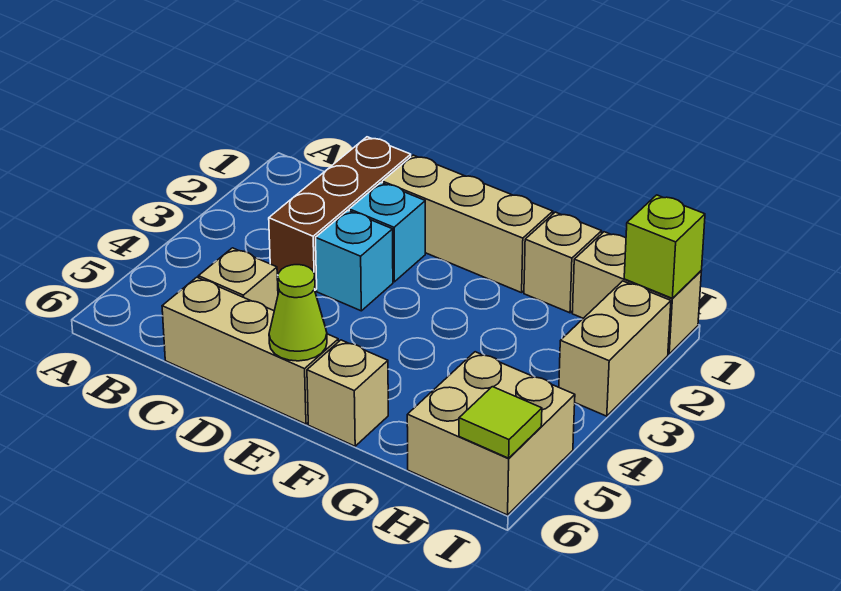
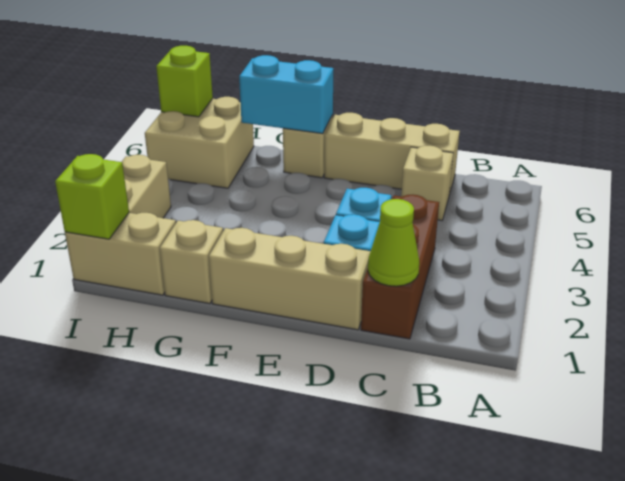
lime 1x1 cone [269,265,327,361] -> lime 1x1 cone moved to [368,199,419,286]
none -> cyan 1x2 brick [239,55,334,134]
lime 1x1 tile [459,387,542,458] -> lime 1x1 brick [156,46,213,117]

